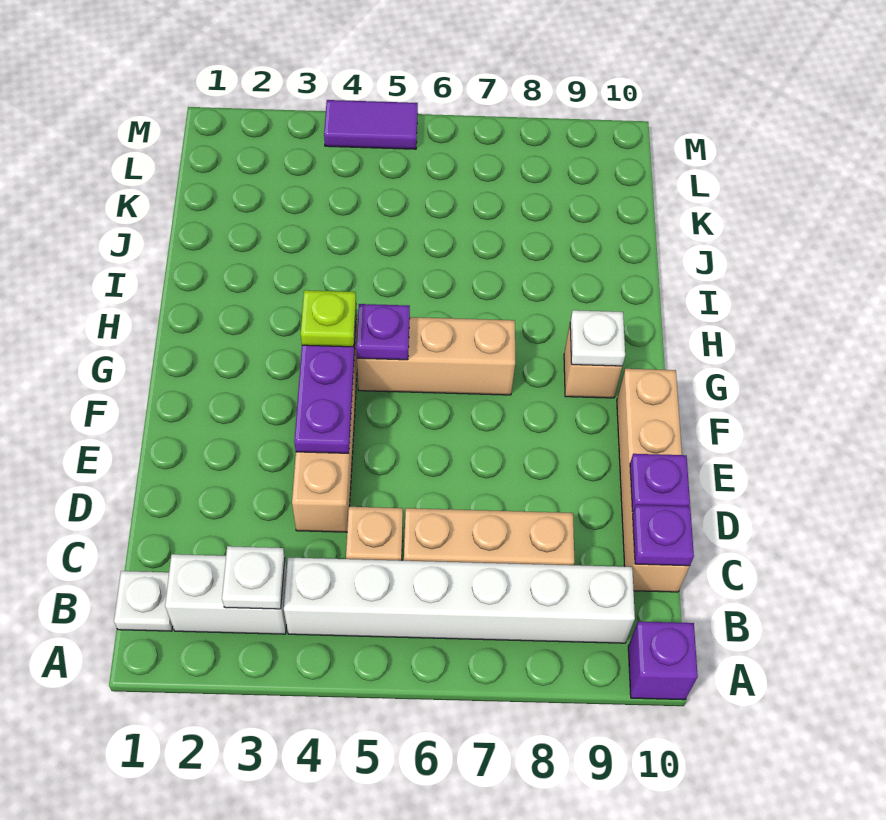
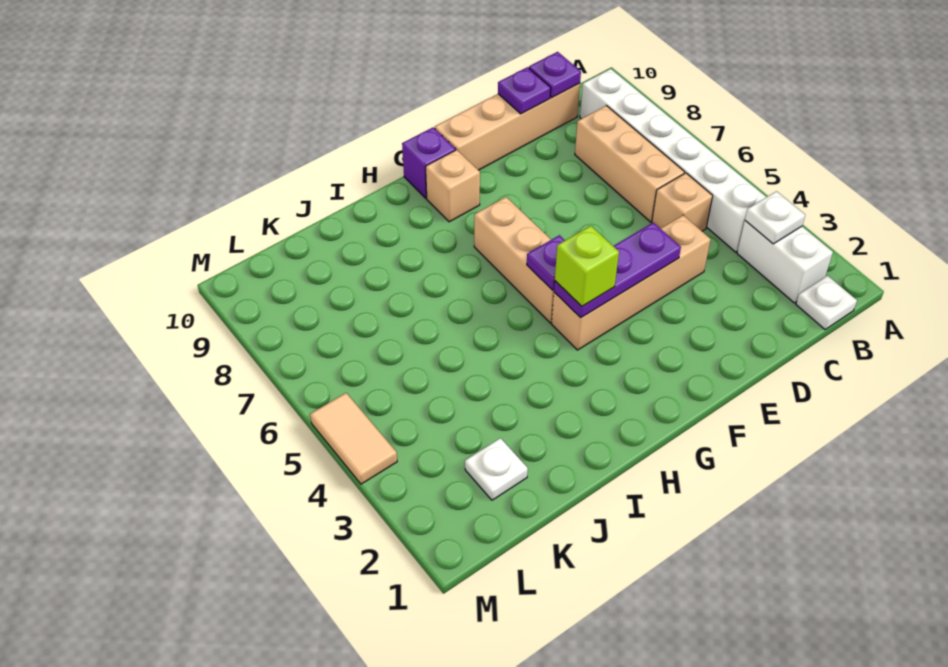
purple 1x1 brick [628,622,698,700] -> purple 1x1 brick moved to [402,128,456,198]
lime 1x1 plate [301,290,356,347] -> lime 1x1 brick [555,226,619,306]
white 1x1 plate [570,310,625,366] -> white 1x1 plate moved to [465,438,528,500]
purple 1x2 tile [324,100,418,149] -> tan 1x2 tile [310,393,397,484]

